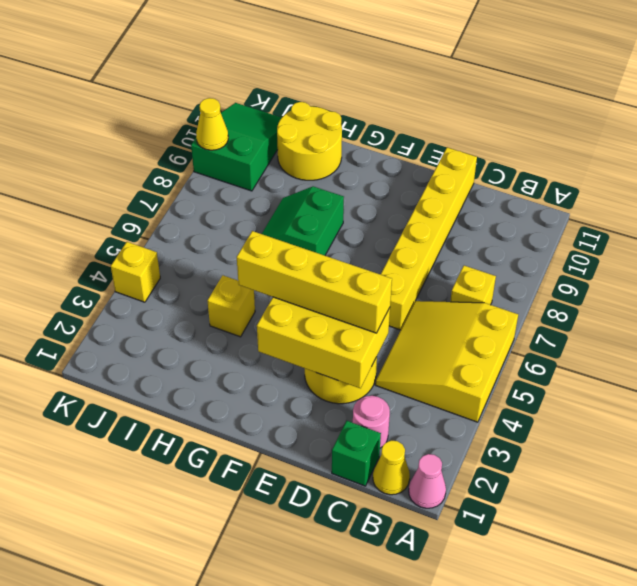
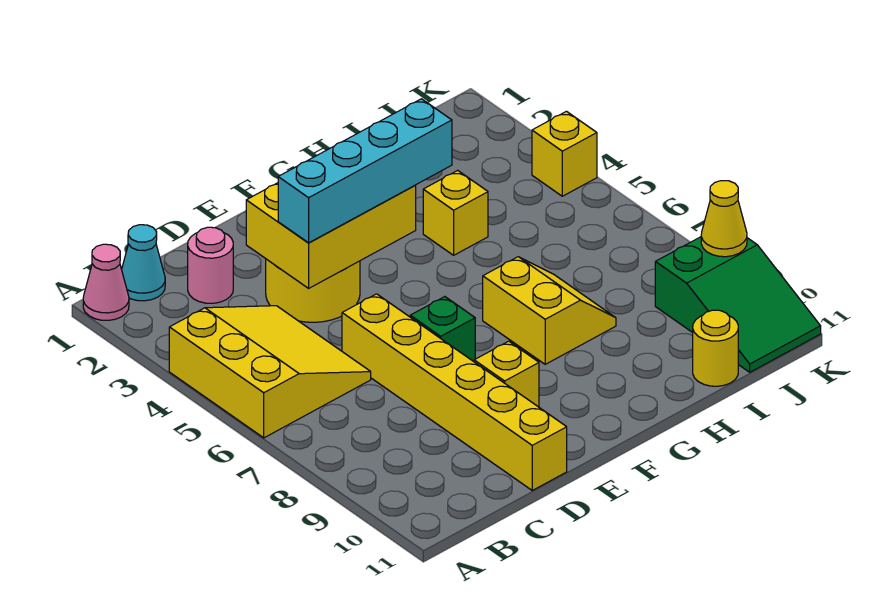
yellow 1x1 cone [373,440,410,495] -> cyan 1x1 cone [122,225,165,301]
yellow 1x1 brick [450,266,496,305] -> yellow 1x1 brick moved to [474,341,539,407]
green 1x1 brick [332,421,381,486] -> green 1x1 brick moved to [410,297,475,362]
yellow 1x4 brick [237,231,392,333] -> cyan 1x4 brick [278,99,452,243]
green 2x2 slope [262,186,344,256] -> yellow 2x2 slope [483,257,616,364]
yellow 2x2 round brick [277,102,342,180] -> yellow 1x1 round brick [693,310,738,386]

